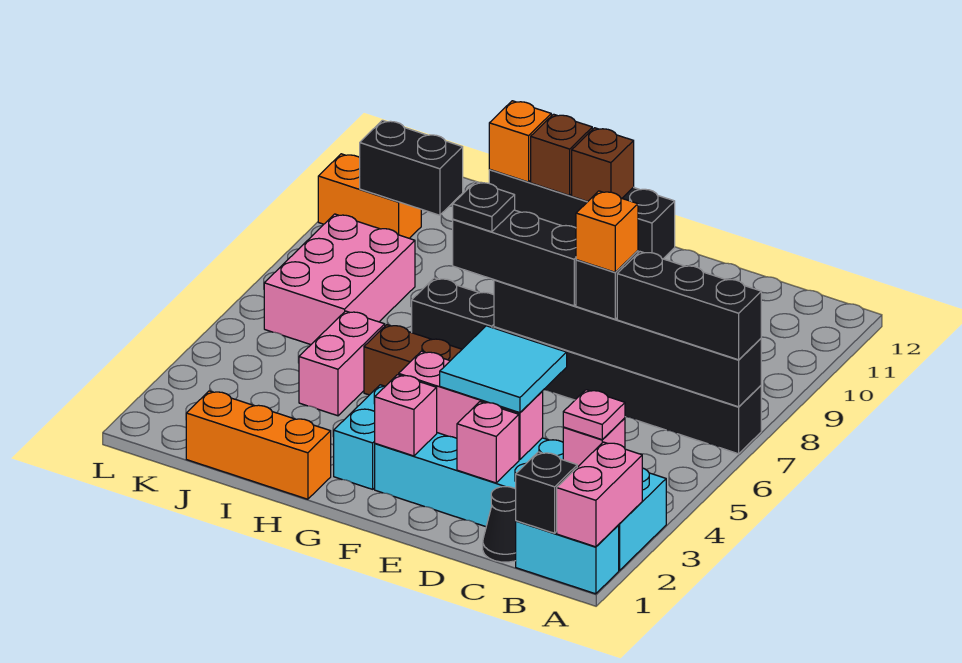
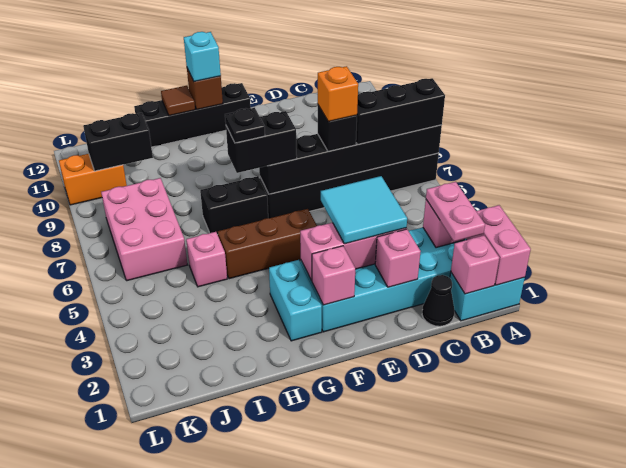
black 1x1 brick [516,452,577,533] -> pink 1x1 brick [451,235,499,294]
pink 1x1 plate [563,390,625,440] -> pink 1x2 plate [426,182,485,242]
black 1x3 brick [453,210,576,306] -> black 1x2 brick [226,111,297,173]
none -> cyan 1x1 brick [184,32,221,82]
orange 1x3 brick [186,391,331,499] -> none
brown 1x1 brick [531,114,592,196] -> brown 1x1 tile [161,86,195,116]
pink 1x2 brick [299,311,385,416] -> pink 1x1 brick [186,232,227,287]
orange 1x1 brick [489,101,551,182] -> none

